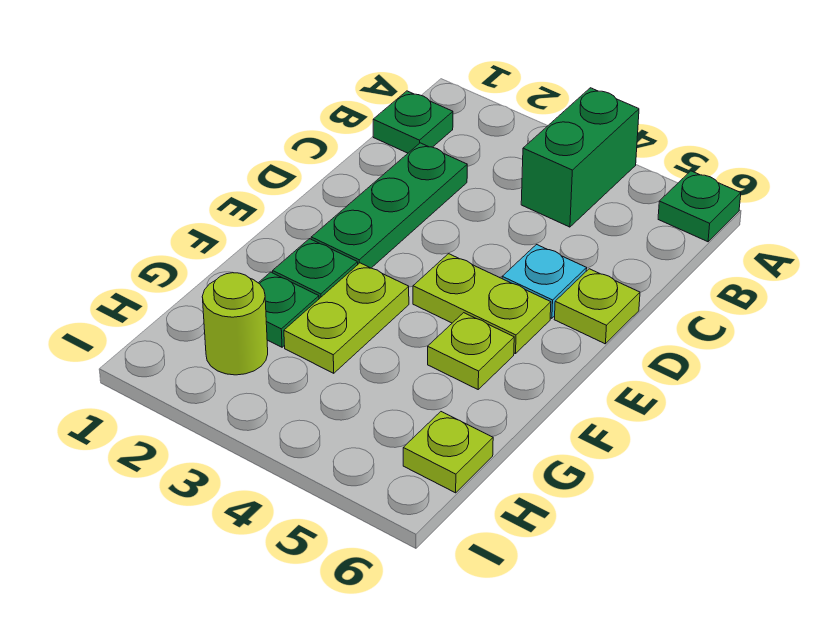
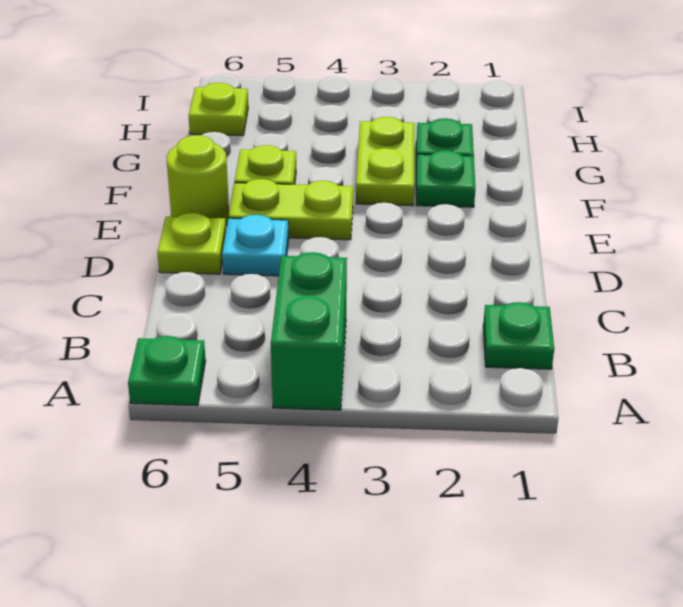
green 1x3 plate [311,143,467,268] -> none
lime 1x1 round brick [202,273,268,375] -> lime 1x1 round brick moved to [167,135,229,225]

